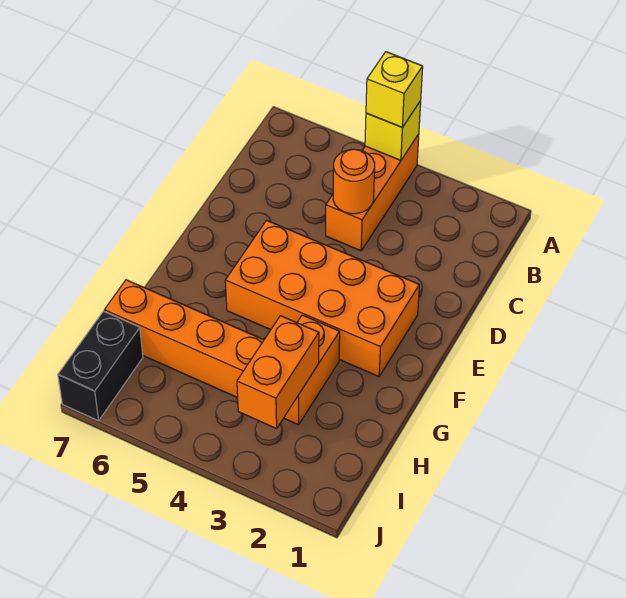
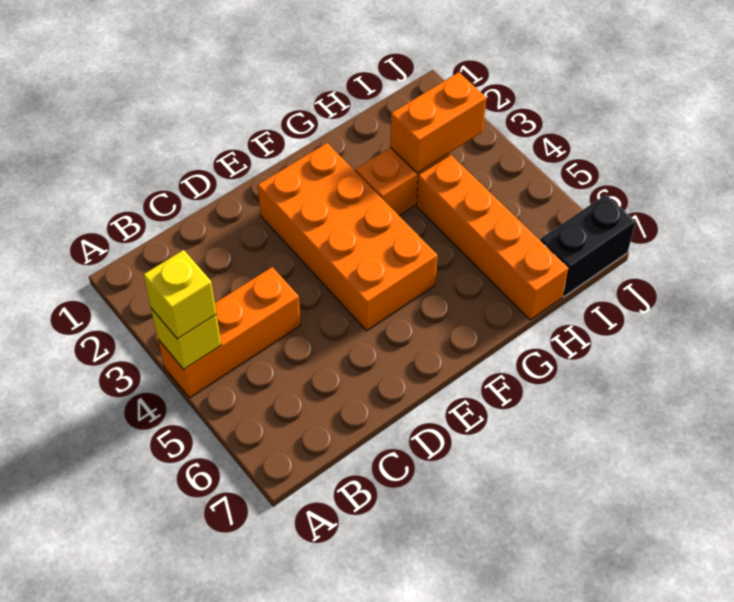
orange 1x1 round brick [333,149,375,214] -> none

